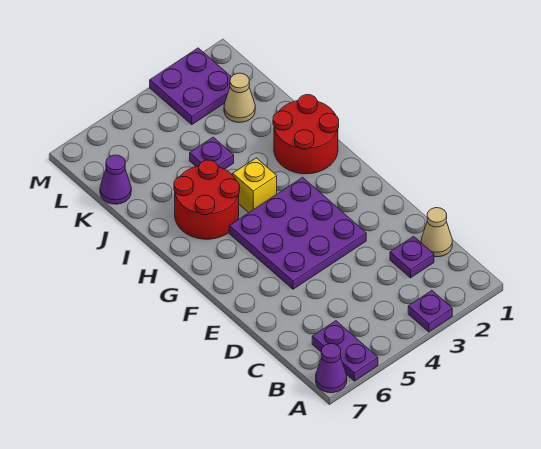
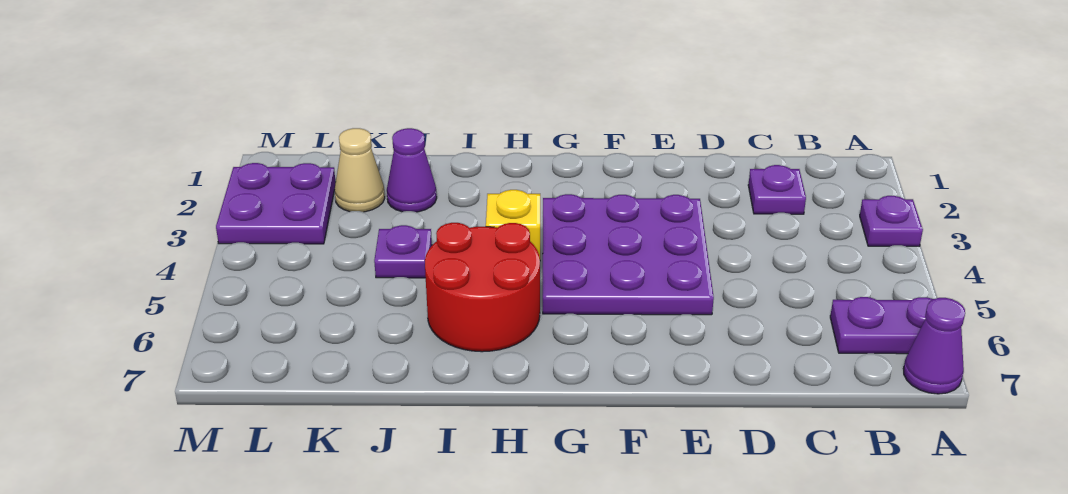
tan 1x1 cone [421,208,452,257] -> none
red 2x2 round brick [273,95,339,174] -> none
purple 1x1 cone [100,155,131,204] -> purple 1x1 cone moved to [387,128,437,212]

